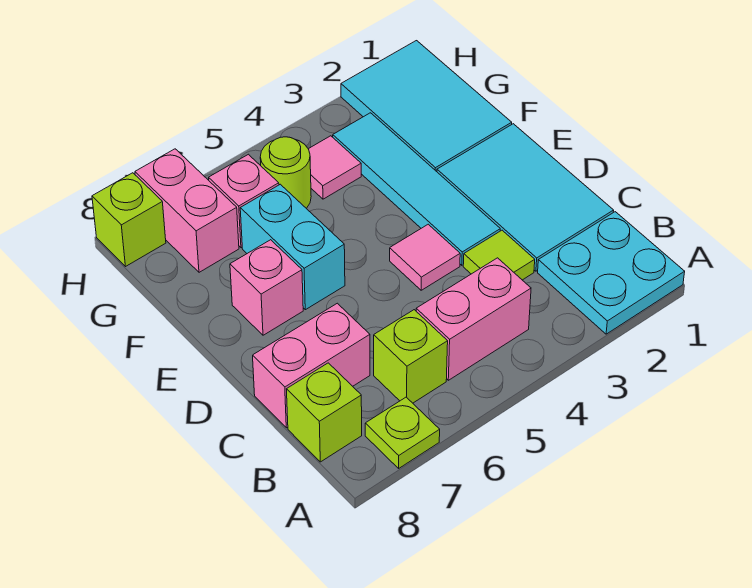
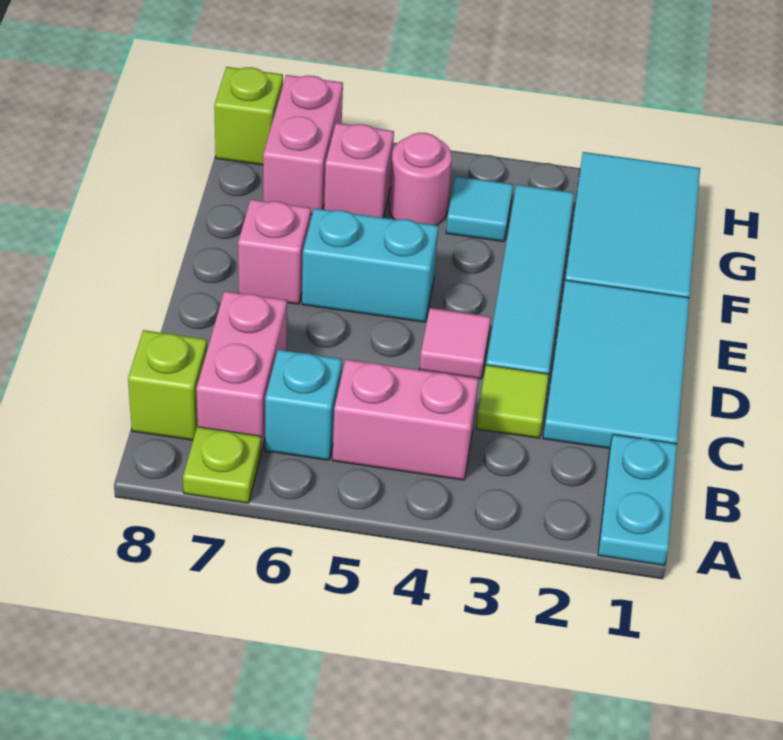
cyan 2x2 plate [538,212,685,334] -> cyan 1x2 plate [598,434,677,565]
lime 1x1 brick [374,310,448,403] -> cyan 1x1 brick [265,350,342,460]
pink 1x2 brick [253,303,370,428] -> pink 1x2 brick turned to [196,291,287,450]
cyan 1x2 brick [240,184,345,310] -> cyan 1x2 brick turned to [302,208,438,322]
pink 1x1 tile [309,136,361,199] -> cyan 1x1 tile [446,176,513,242]
lime 1x1 round brick [260,137,311,208] -> pink 1x1 round brick [389,133,452,225]

